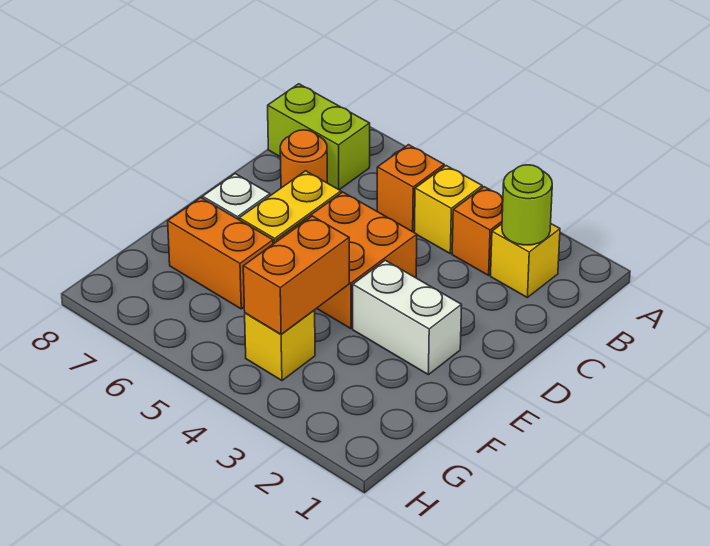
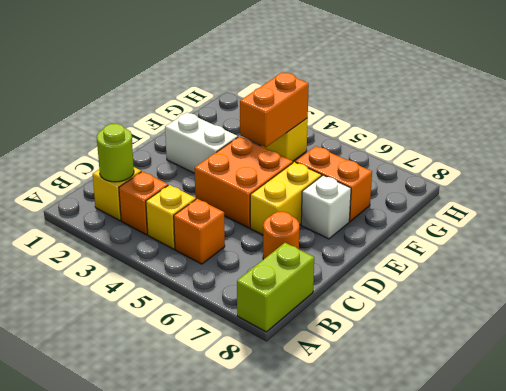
lime 1x2 brick [268,84,370,190] -> lime 1x2 brick turned to [237,243,314,332]

